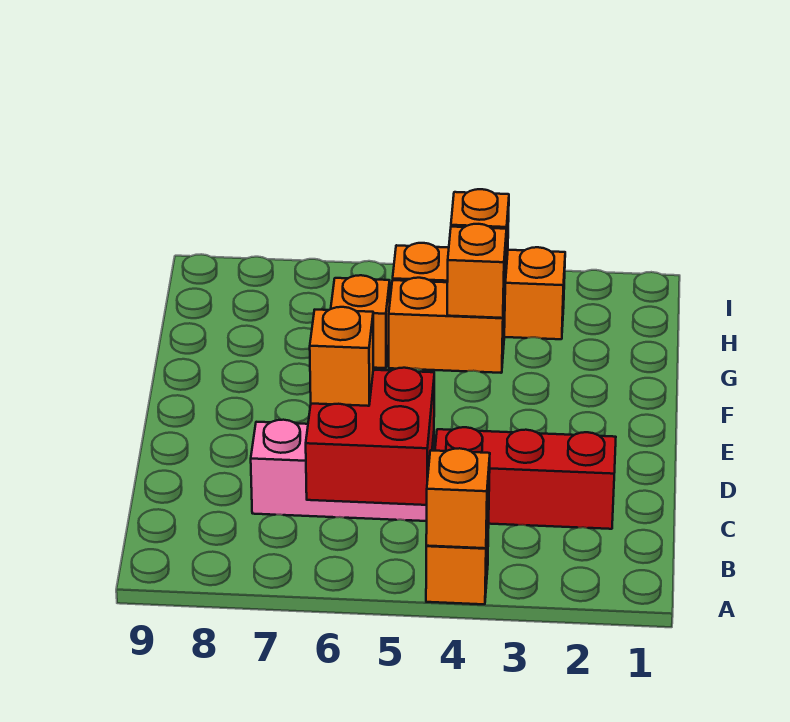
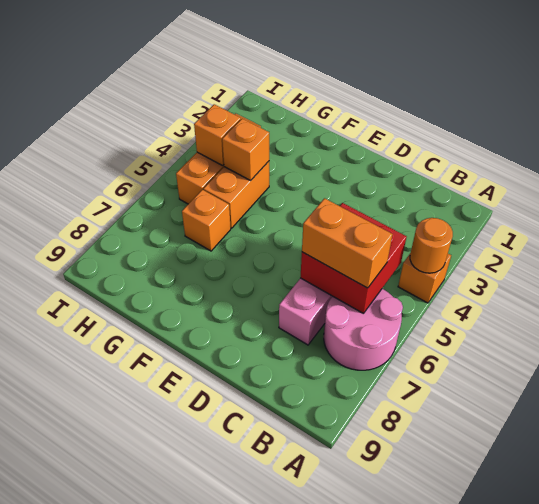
orange 1x1 brick [426,448,490,548] -> orange 1x1 round brick [410,218,453,273]
none -> pink 2x2 round brick [324,289,403,370]
red 1x3 brick [435,427,616,529] -> none
orange 1x1 brick [310,307,373,406] -> orange 1x2 brick [302,198,393,288]

